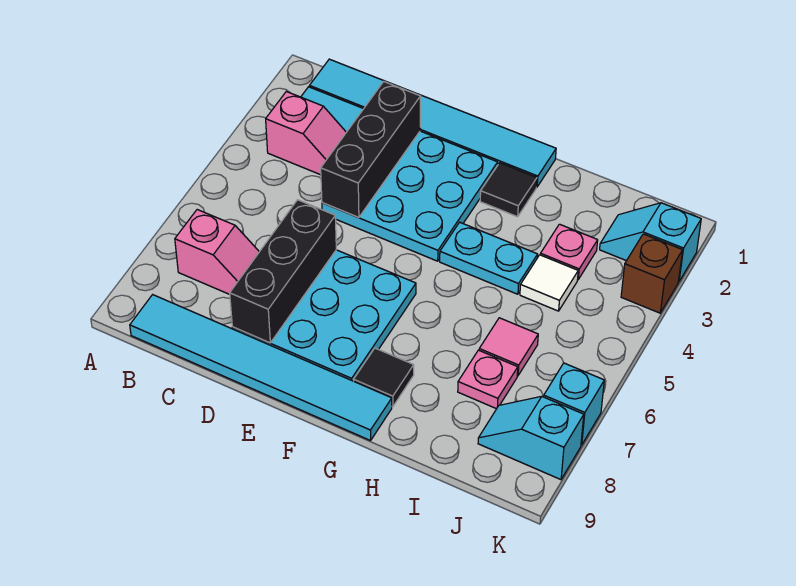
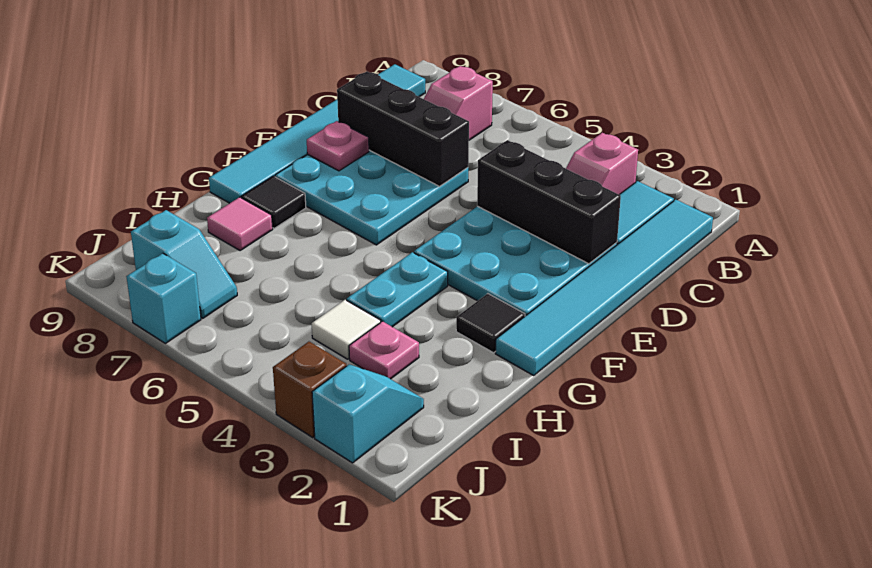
pink 1x1 tile [479,318,538,376] -> pink 1x1 tile moved to [207,197,273,251]
pink 1x1 plate [458,350,518,409] -> pink 1x1 plate moved to [307,121,369,171]
cyan 1x2 slope [478,396,584,480] -> cyan 1x2 slope turned to [131,210,237,318]

